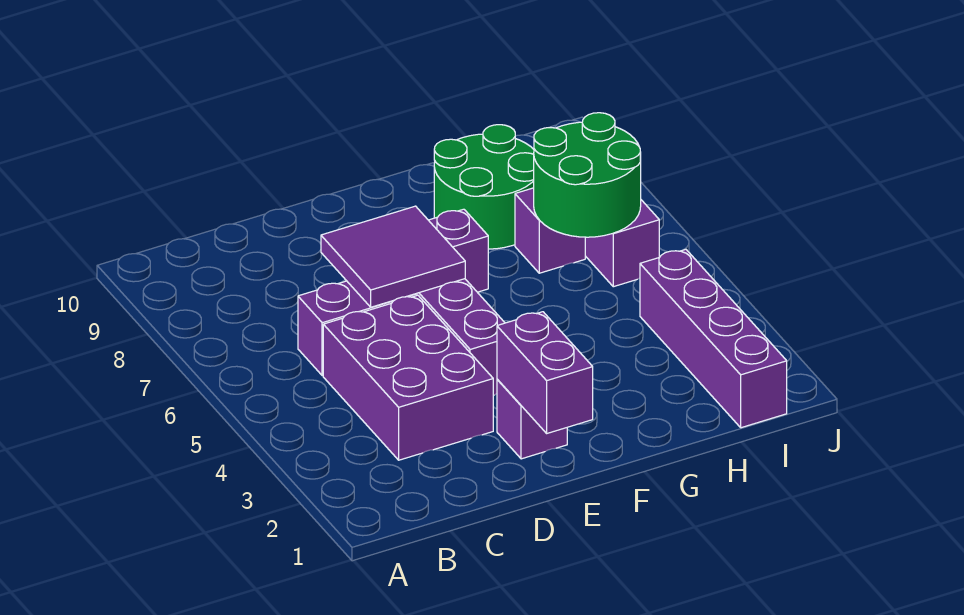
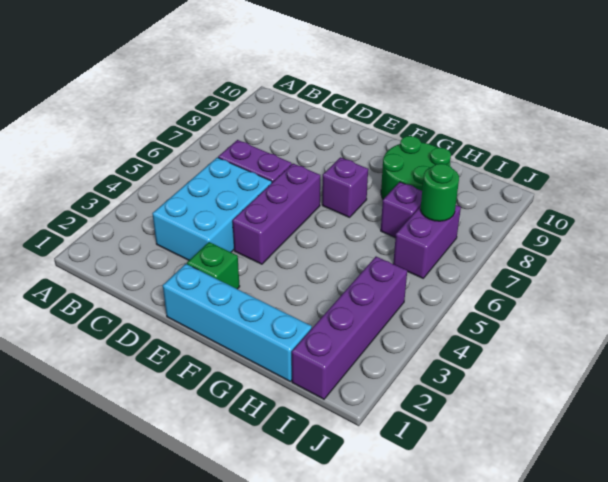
purple 2x3 brick [323,295,494,460] -> cyan 2x3 brick [152,157,272,260]
purple 2x2 tile [321,206,465,307] -> none
none -> cyan 1x4 brick [163,264,312,381]
purple 1x2 brick [497,312,593,433] -> none
purple 1x1 brick [497,379,567,459] -> green 1x1 brick [187,242,240,289]
green 2x2 round brick [534,113,641,237] -> green 1x1 round brick [420,163,459,221]

